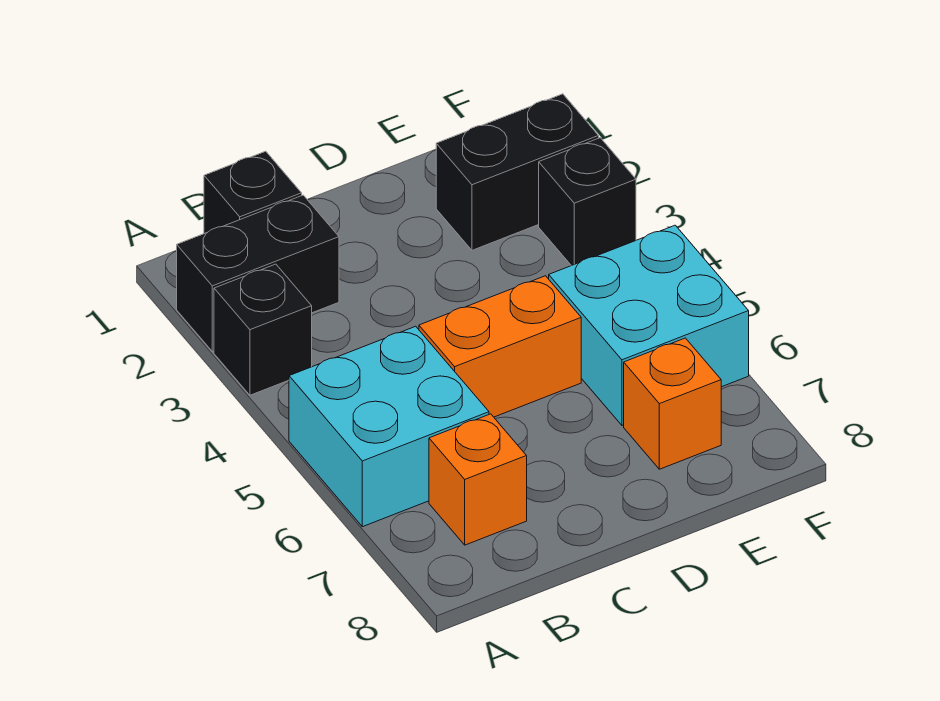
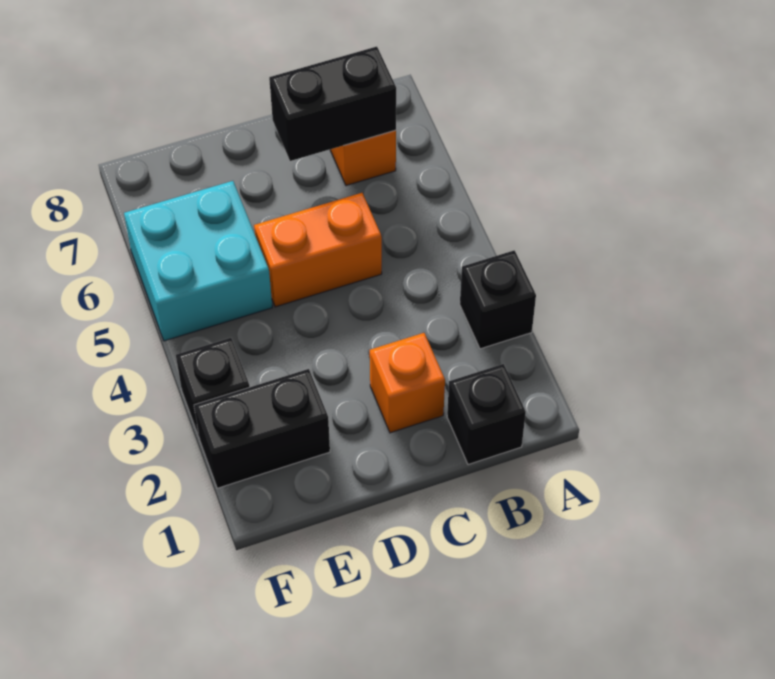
black 1x2 brick [177,195,339,352] -> black 1x2 brick moved to [269,47,396,161]
cyan 2x2 brick [289,326,489,527] -> none
orange 1x1 brick [624,338,721,469] -> orange 1x1 brick moved to [370,333,445,433]

